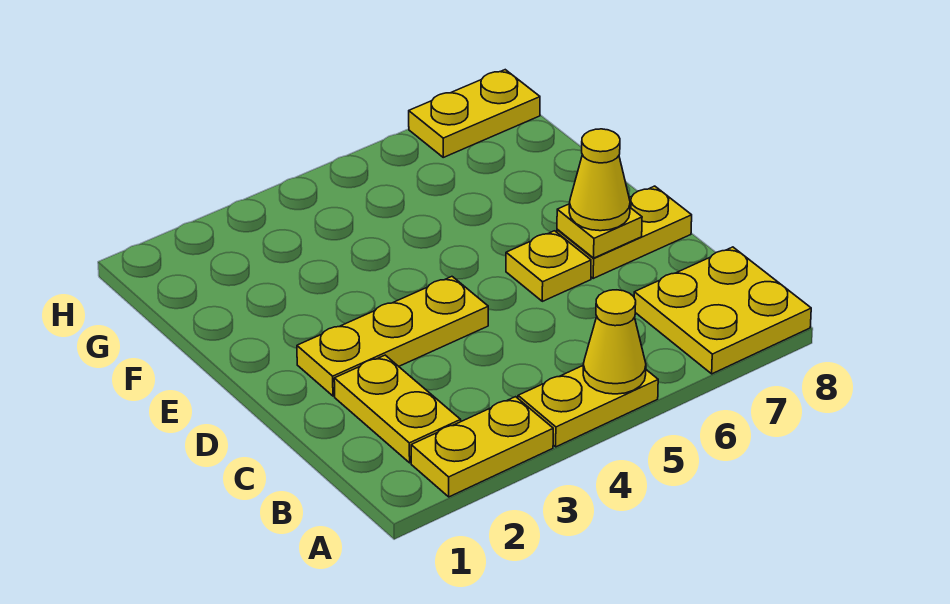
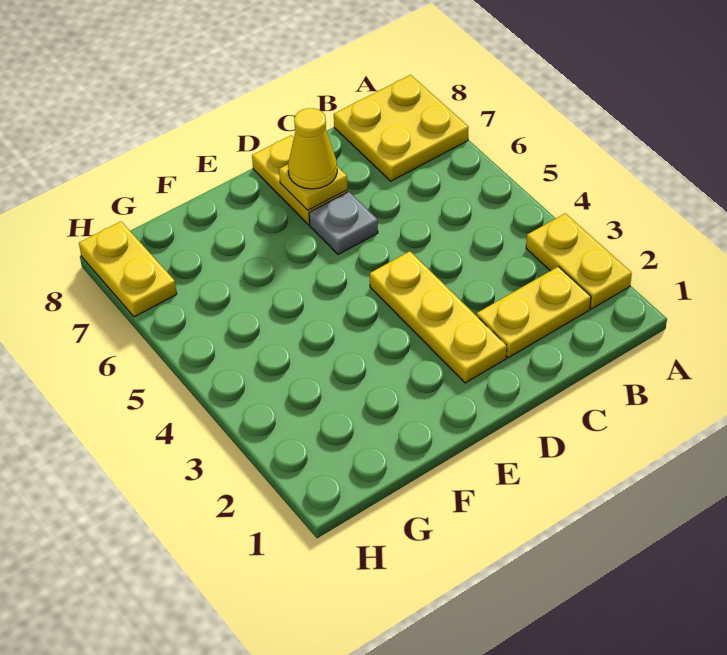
yellow 1x2 plate [518,366,658,447] -> none
yellow 1x1 cone [583,290,646,394] -> none
yellow 1x1 plate [506,231,591,301] -> grey 1x1 plate [309,192,378,255]

